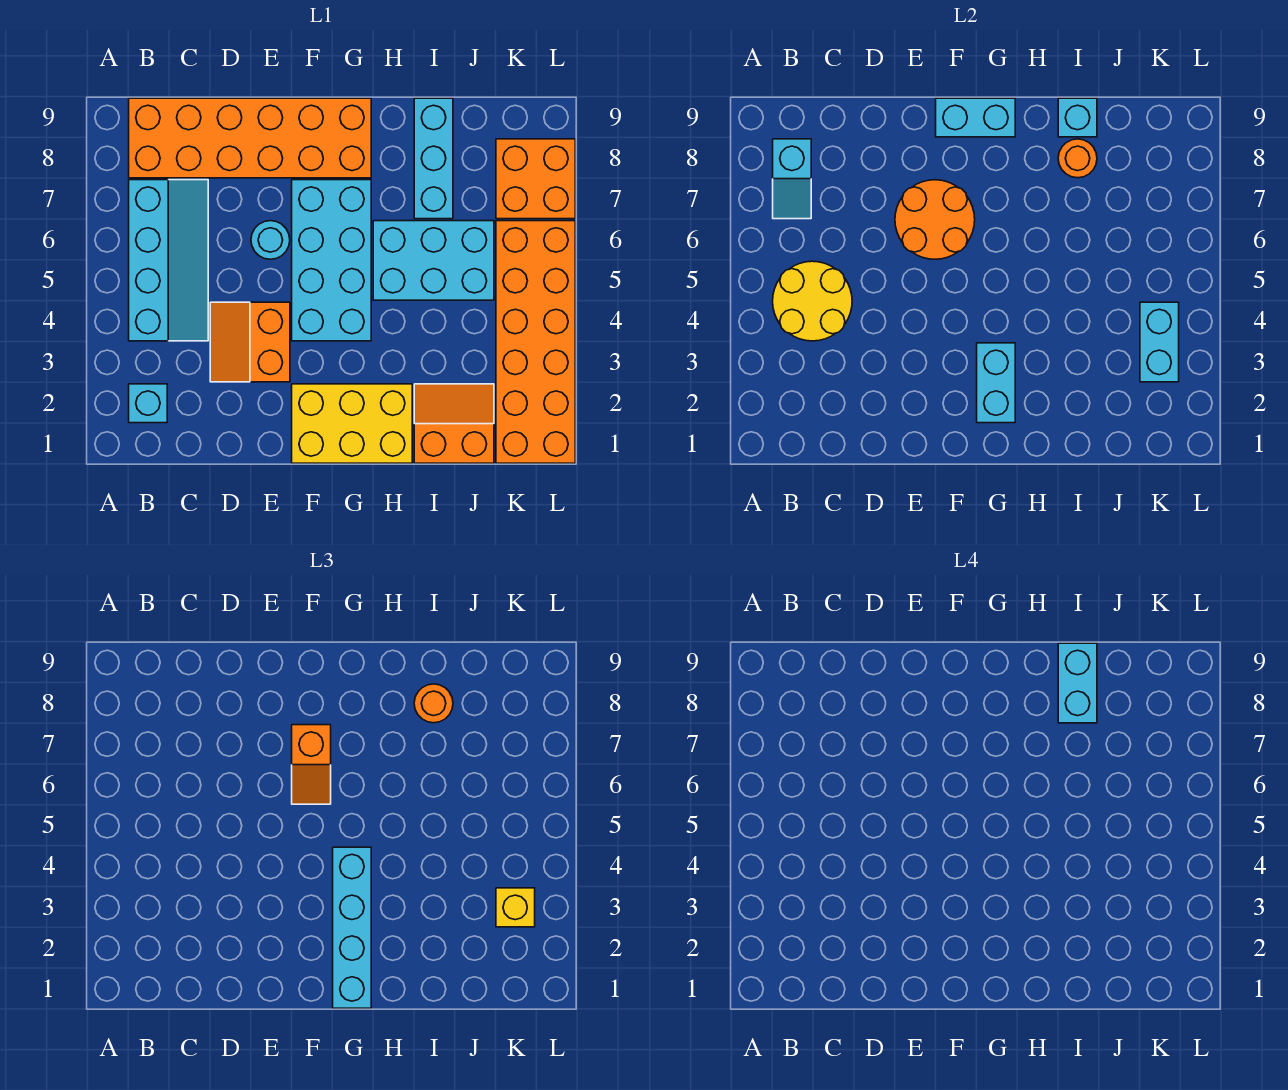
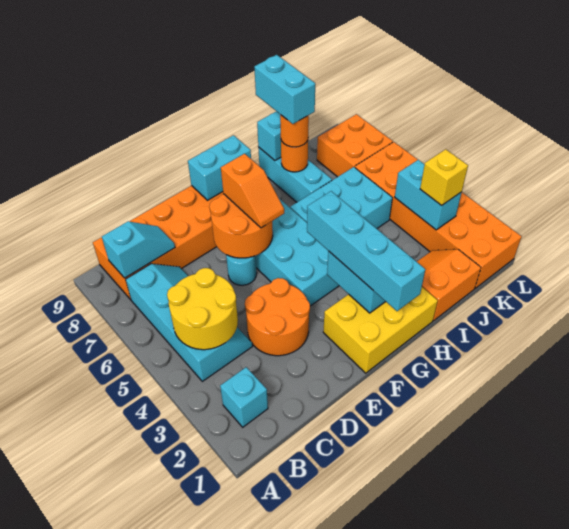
cyan 1x2 slope [773,139,811,219] -> cyan 1x2 slope turned to [102,221,175,278]
orange 2x2 slope [210,302,290,382] -> orange 2x2 round brick [245,278,310,356]

